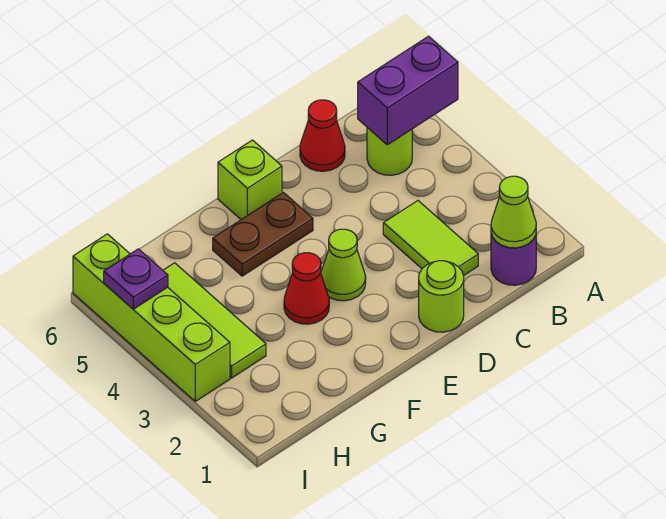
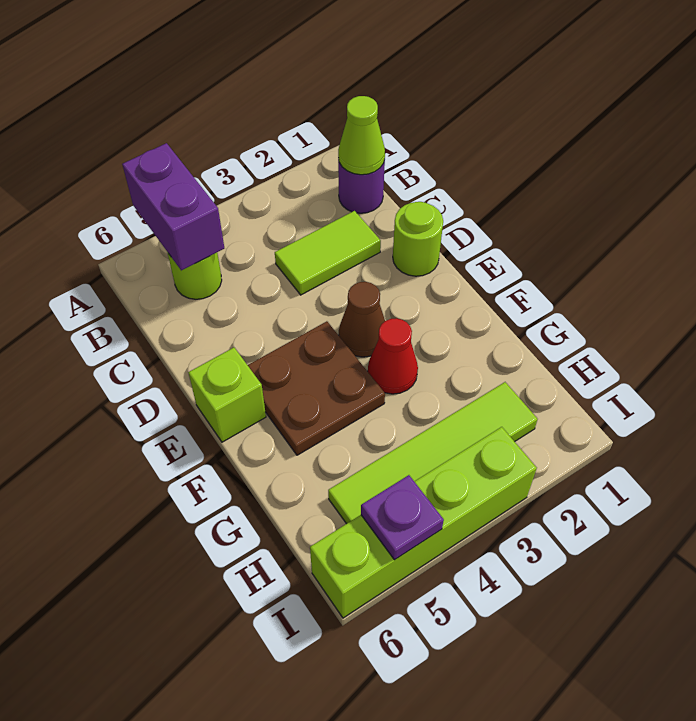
red 1x1 cone [300,100,345,171] -> none
lime 1x1 cone [321,229,366,301] -> brown 1x1 cone [339,282,385,357]
brown 1x2 plate [213,193,313,276] -> brown 2x2 plate [248,321,385,455]
lime 1x3 tile [163,263,266,378] -> lime 1x4 tile [328,382,538,524]

